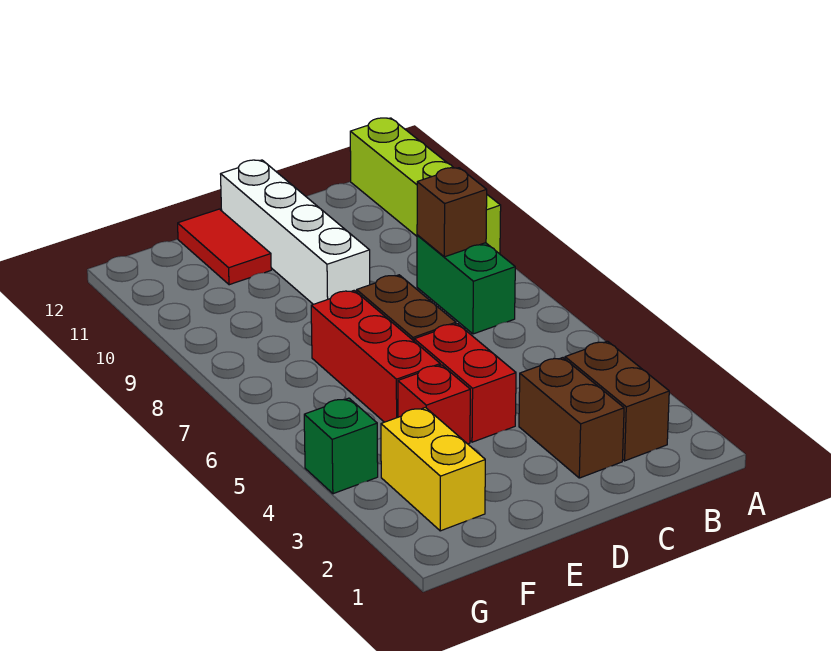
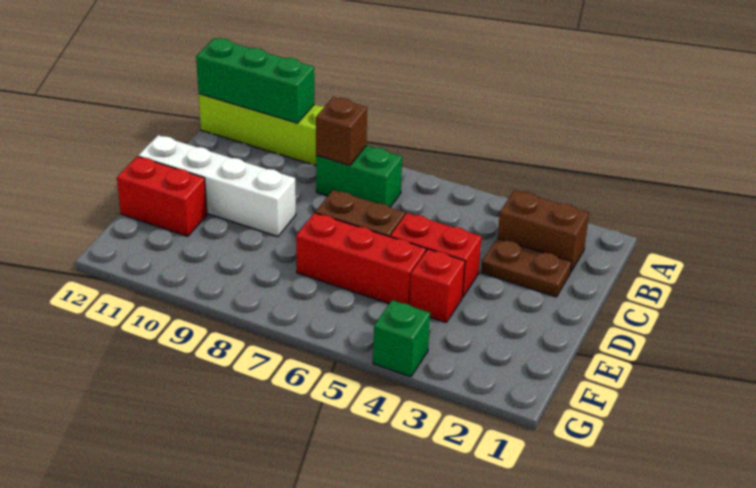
none -> green 1x3 brick [196,38,314,123]
brown 1x2 brick [519,358,624,478] -> brown 1x2 plate [481,238,572,297]
red 1x2 tile [178,209,271,285] -> red 1x2 brick [117,156,207,236]
yellow 1x2 brick [381,408,485,531] -> none

